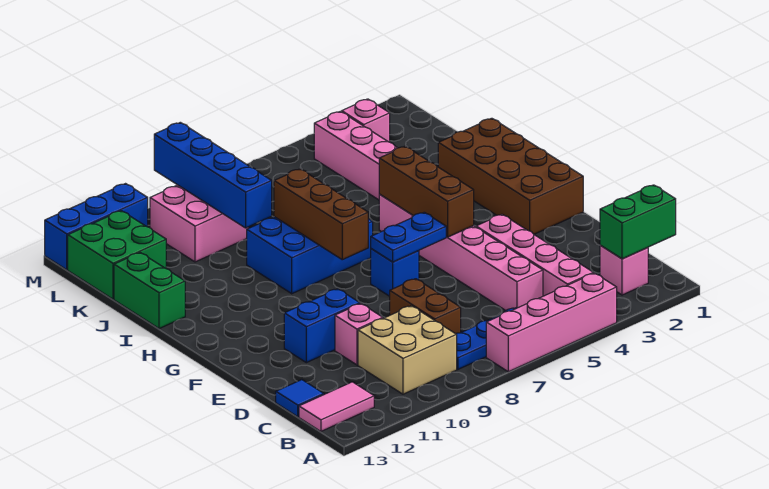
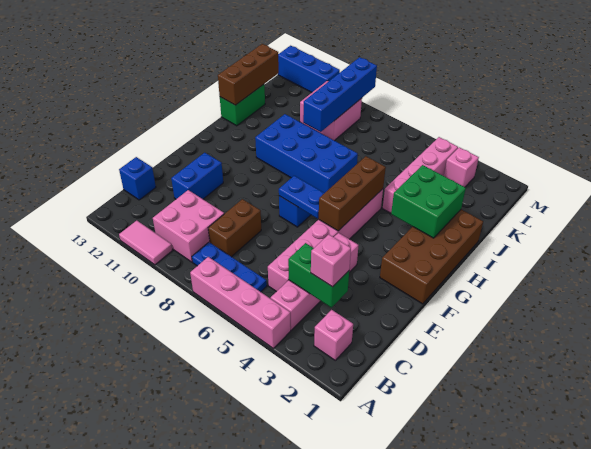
green 1x2 brick [600,185,676,259] -> green 1x2 brick moved to [288,243,349,307]
tan 2x2 brick [358,306,457,394] -> pink 2x2 brick [153,190,224,262]
pink 1x2 tile [299,382,374,431] -> pink 1x2 tile moved to [119,221,172,265]
blue 1x1 tile [276,380,324,417] -> blue 1x1 brick [119,157,156,200]
pink 1x1 brick [335,304,383,365] -> pink 1x1 brick moved to [311,234,351,287]
blue 1x2 brick [284,289,360,363] -> blue 1x2 brick turned to [171,153,223,199]
brown 1x3 brick [274,169,368,260] -> brown 1x3 brick moved to [218,44,279,105]
blue 2x3 brick [247,217,373,294] -> blue 2x4 brick [255,114,358,193]
green 2x2 brick [68,211,166,299] -> green 2x2 brick moved to [391,165,466,238]

